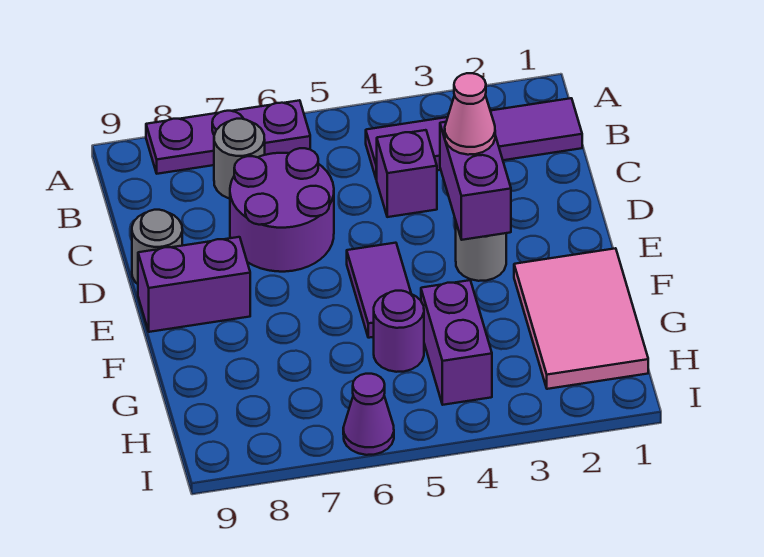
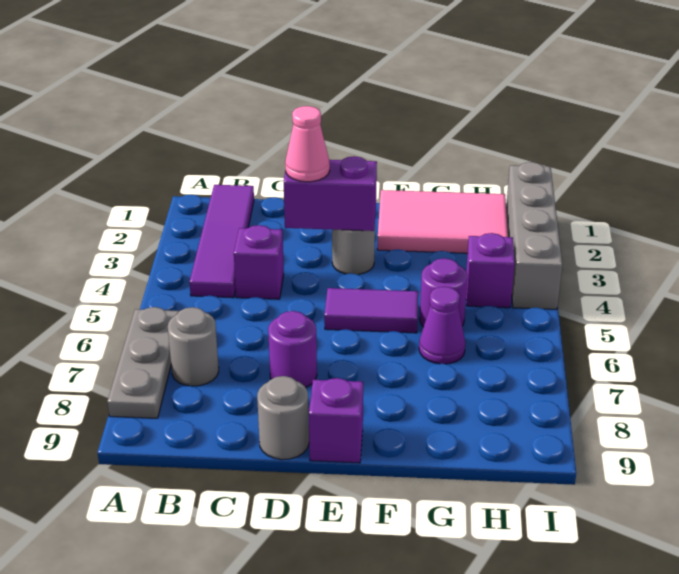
purple 1x3 plate [146,100,310,174] -> grey 1x3 plate [107,307,179,418]
purple 2x2 round brick [230,148,334,272] -> purple 1x1 round brick [268,311,317,387]
purple 1x2 brick [138,237,250,332] -> purple 1x1 brick [309,378,363,463]
purple 1x2 brick [421,280,492,405] -> purple 1x1 brick [466,233,515,308]
none -> grey 1x4 brick [506,162,562,309]
purple 1x1 cone [343,374,394,455] -> purple 1x1 cone moved to [419,287,465,364]

